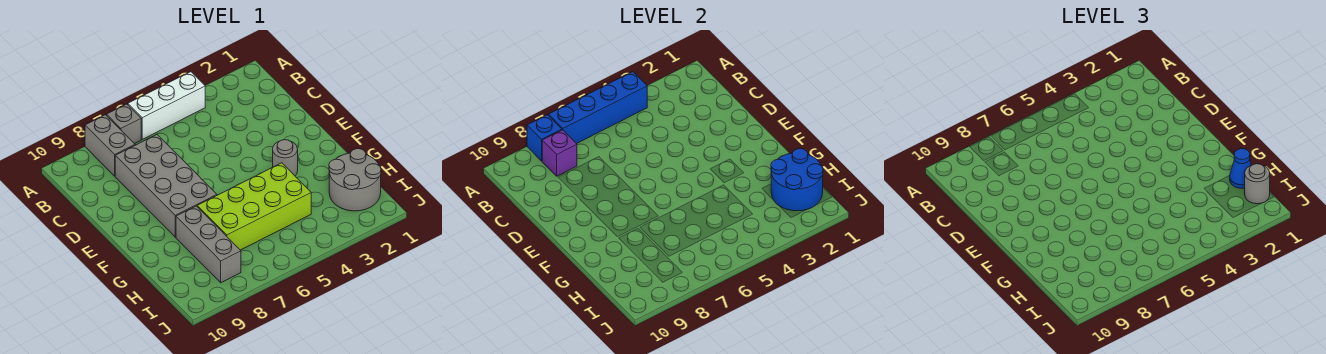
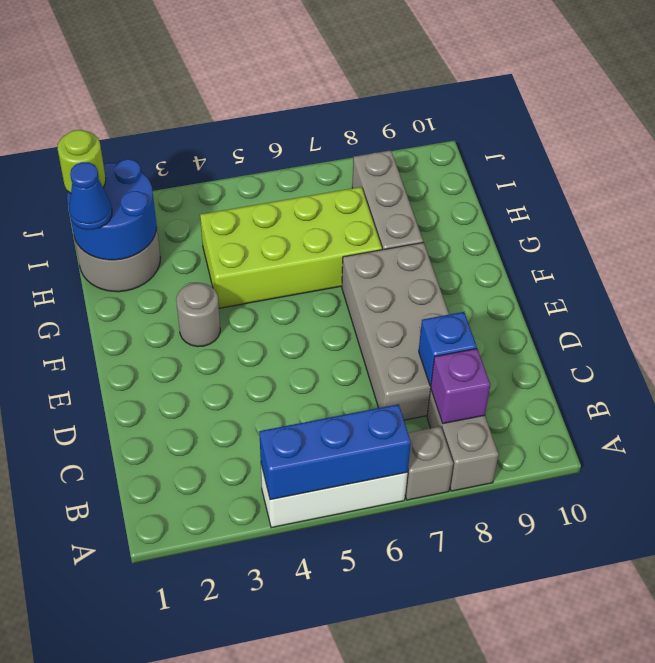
blue 1x4 brick [548,72,647,144] -> blue 1x3 brick [259,404,411,500]
blue 1x1 brick [527,115,562,161] -> blue 1x1 brick moved to [419,312,477,386]
grey 1x1 round brick [1245,164,1270,204] -> lime 1x1 round brick [58,130,106,193]

